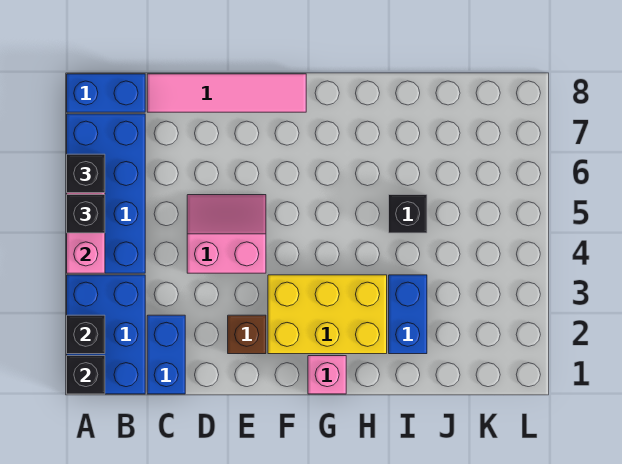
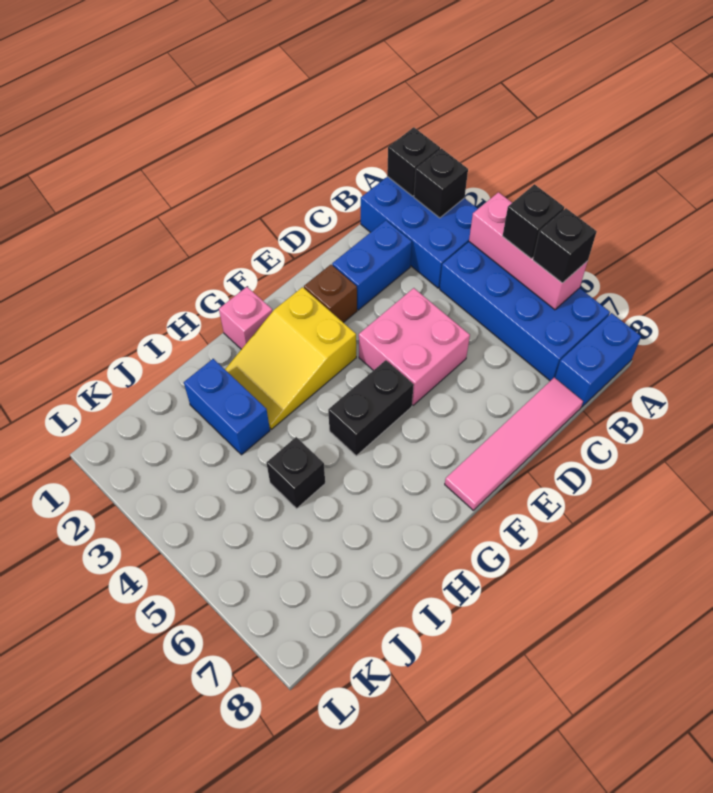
blue 1x2 brick [147,315,185,394] -> blue 1x2 brick turned to [332,221,412,310]
pink 2x2 slope [187,195,266,273] -> pink 2x2 brick [359,288,470,405]
yellow 2x3 brick [268,275,387,354] -> yellow 2x3 slope [225,287,356,429]
none -> black 1x2 brick [328,360,414,456]

